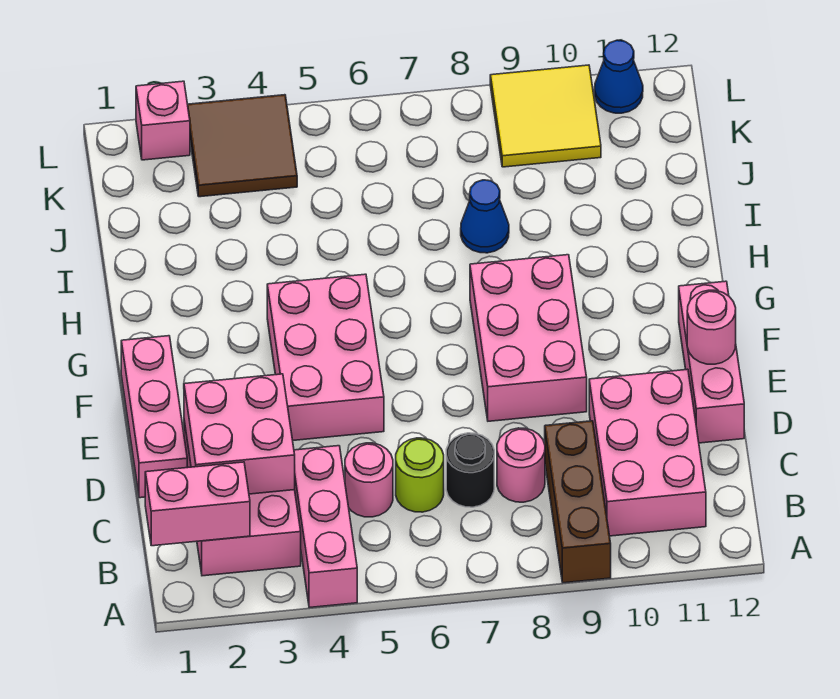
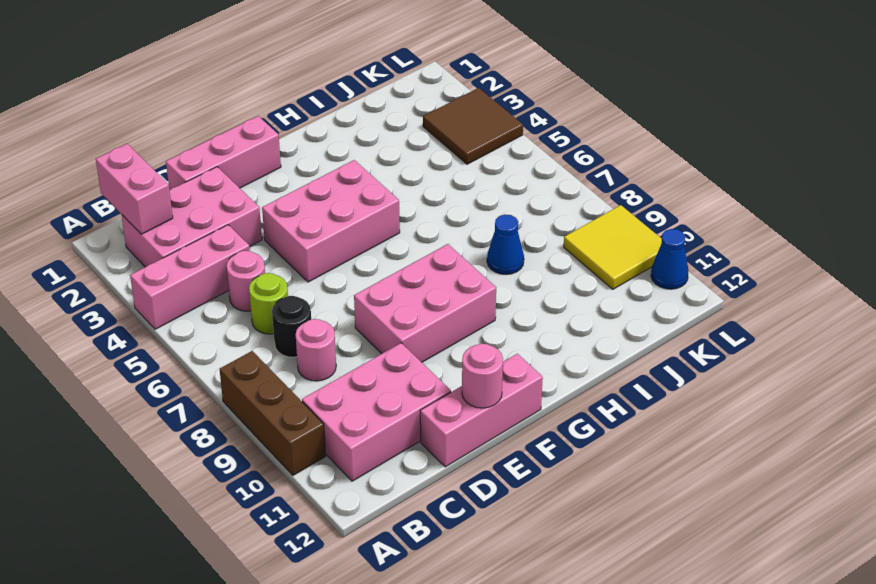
brown 1x3 brick [545,421,611,583] -> brown 1x3 brick turned to [220,351,326,475]
pink 2x2 brick [184,374,295,494] -> none
pink 1x1 brick [136,81,190,160] -> none

